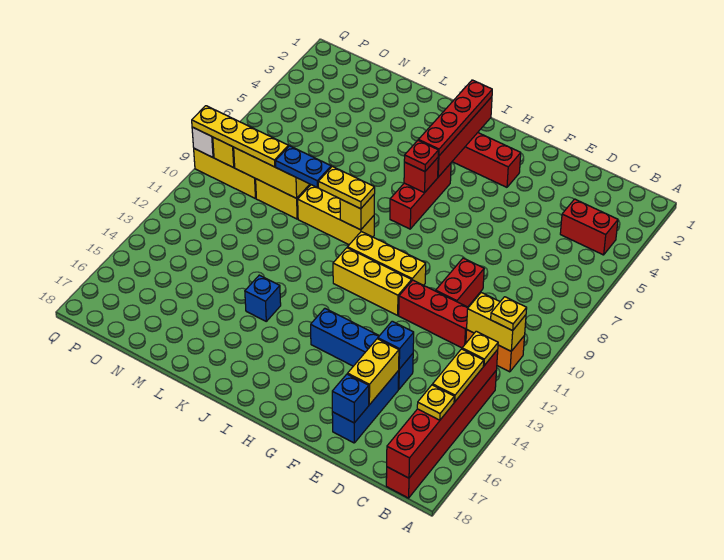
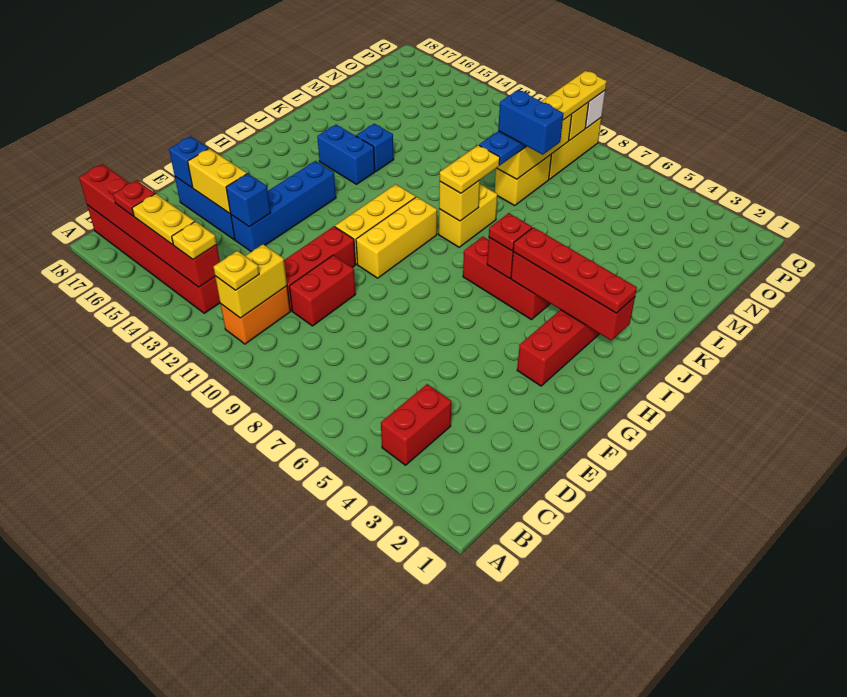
yellow 1x1 plate [417,385,454,420] -> red 1x1 plate [113,180,155,216]
red 1x2 brick [436,258,484,307] -> red 1x2 brick turned to [289,255,356,326]
yellow 1x3 brick [298,185,374,245] -> yellow 1x2 brick [439,184,497,247]
none -> blue 1x2 brick [317,125,375,184]
none -> blue 1x2 brick [498,90,564,155]

